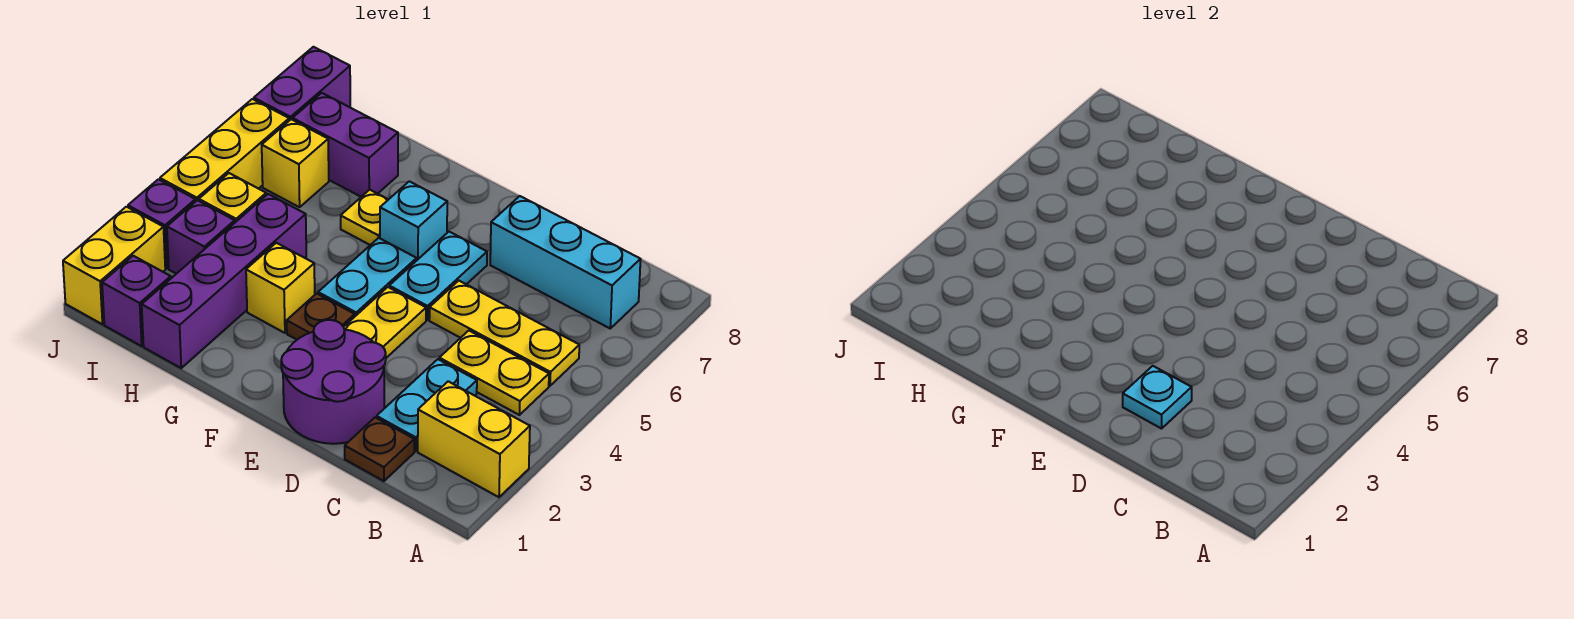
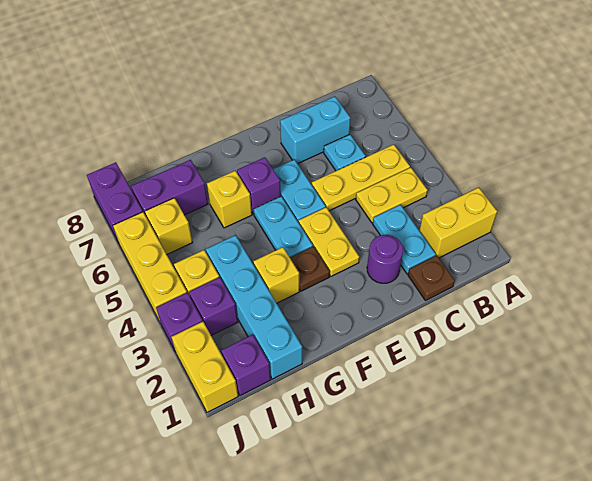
cyan 1x3 brick [490,196,641,328] -> cyan 1x2 brick [280,97,350,164]
purple 2x2 round brick [281,320,386,444] -> purple 1x1 round brick [367,235,403,283]
cyan 1x1 plate [1123,366,1192,429] -> cyan 1x1 plate moved to [324,134,366,171]
cyan 1x1 brick [380,181,447,260] -> purple 1x1 brick [237,157,281,214]
yellow 1x1 plate [341,190,389,245] -> yellow 1x1 brick [207,171,252,228]
purple 1x4 brick [142,194,306,368] -> cyan 1x4 brick [206,235,302,379]

